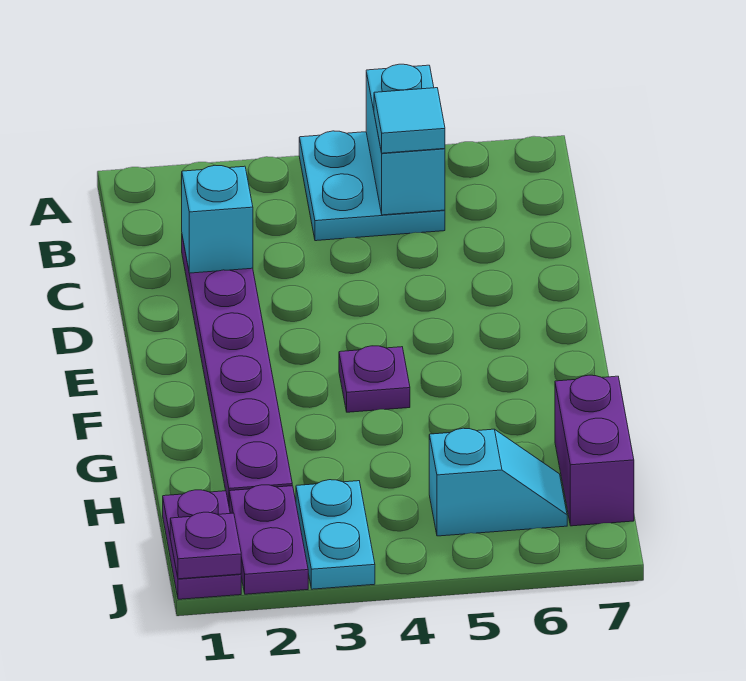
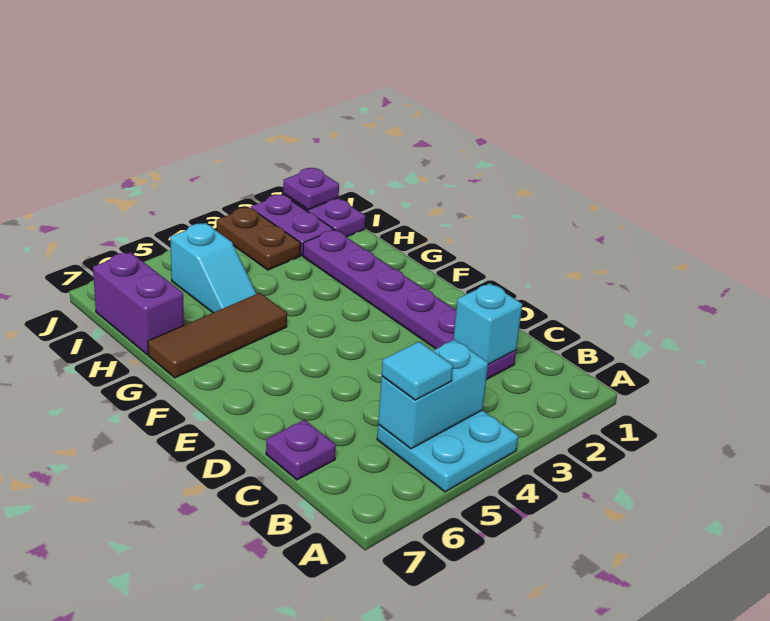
cyan 1x2 brick [366,64,445,215] -> cyan 1x2 brick turned to [378,340,488,449]
purple 1x1 plate [339,346,410,412] -> purple 1x1 plate moved to [266,420,336,480]
none -> brown 1x3 tile [148,293,287,378]
cyan 1x2 plate [296,480,375,589] -> brown 1x2 plate [217,207,301,270]
cyan 1x2 slope [429,428,567,536] -> cyan 1x2 slope turned to [170,223,256,313]

